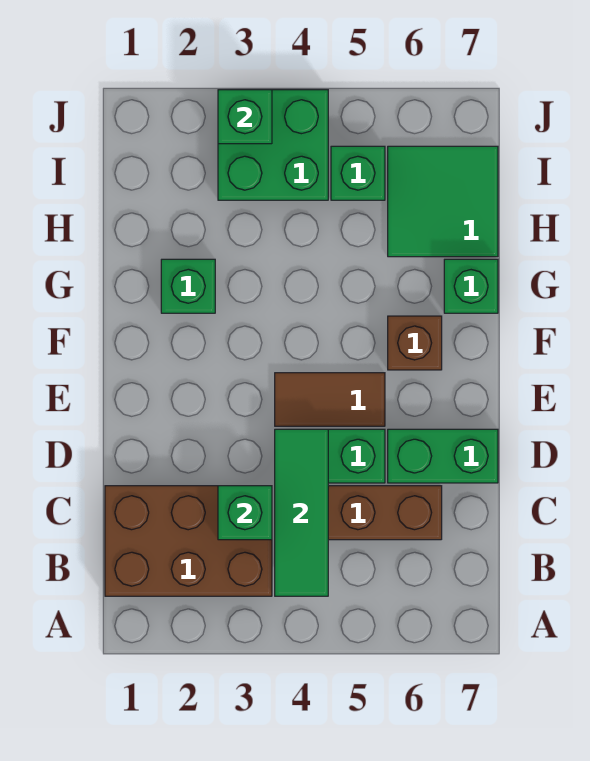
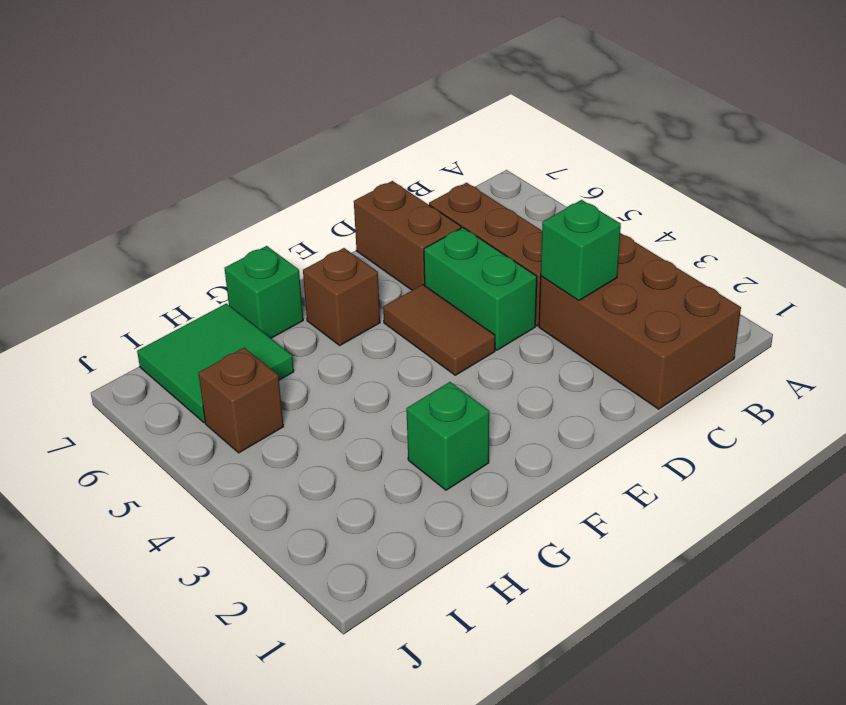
green 1x3 tile [275,429,328,596] -> none
green 1x2 brick [388,429,498,483] -> brown 1x2 brick [354,181,461,290]
green 2x2 brick [218,90,328,200] -> none
green 1x1 brick [331,146,385,200] -> brown 1x1 brick [199,348,284,453]
green 1x1 brick [218,90,272,144] -> none

